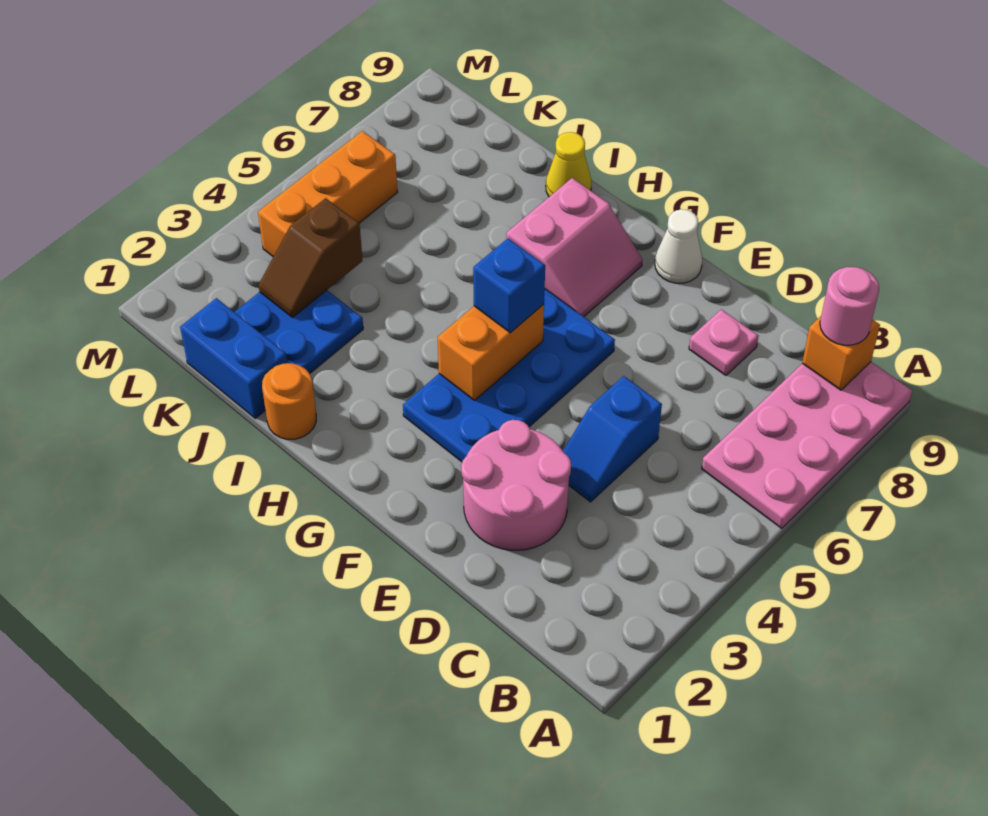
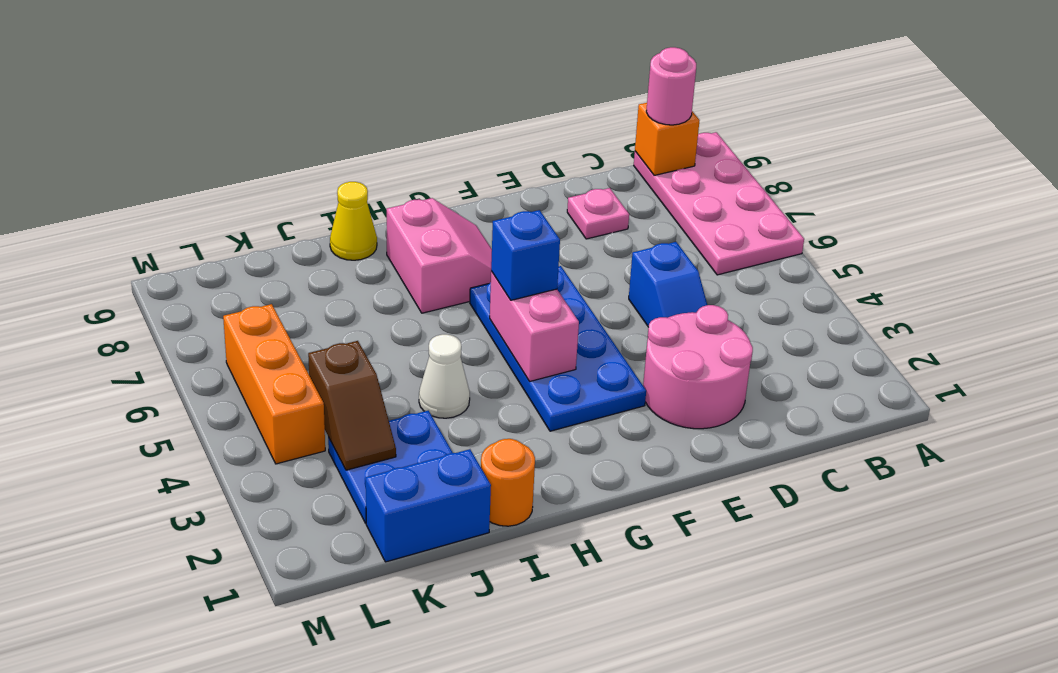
white 1x1 cone [655,209,702,283] -> white 1x1 cone moved to [419,334,470,418]
orange 1x2 brick [438,304,544,400] -> pink 1x2 brick [490,271,579,381]

